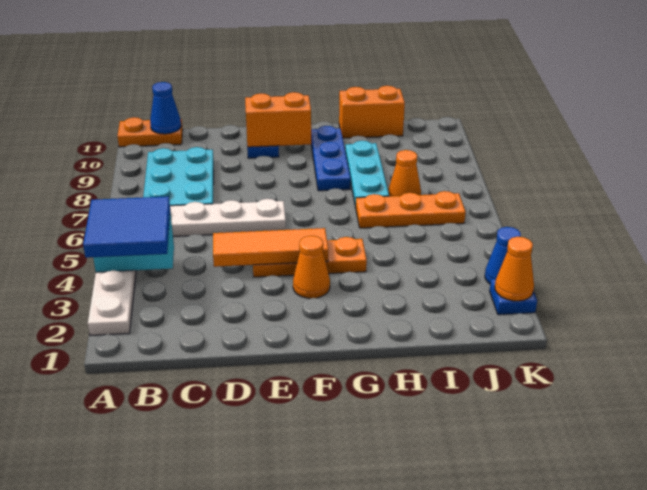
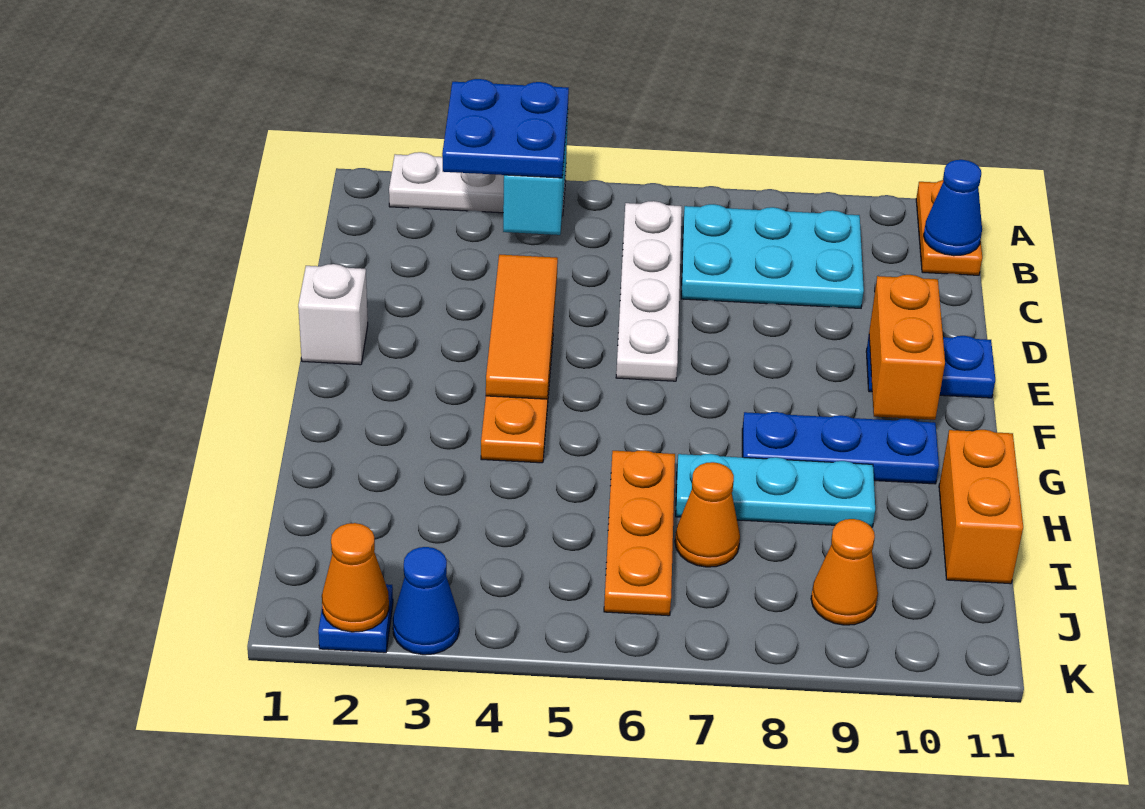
blue 2x2 tile [83,196,170,258] -> blue 2x2 plate [442,79,569,178]
none -> white 1x1 brick [298,264,368,365]
orange 1x1 cone [293,236,330,298] -> orange 1x1 cone moved to [811,519,878,625]

